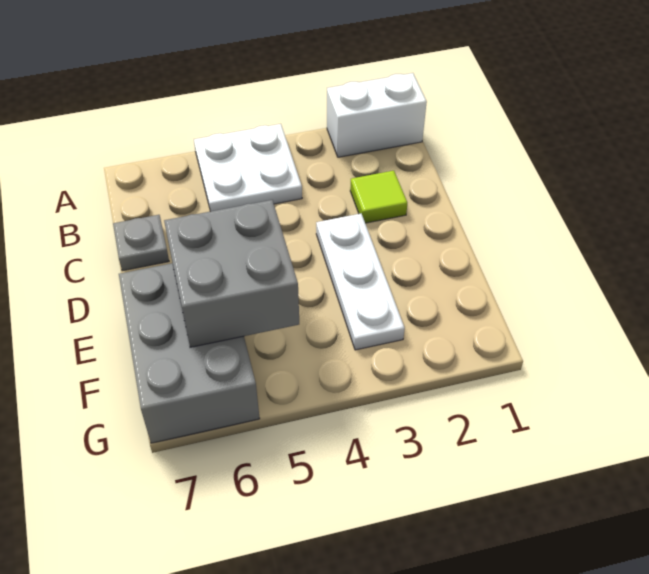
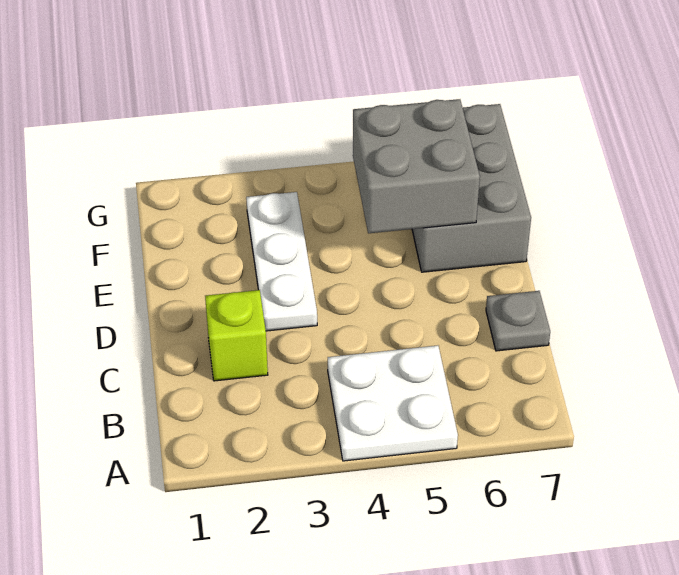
white 1x2 brick [327,73,427,157] -> none
lime 1x1 tile [350,171,407,223] -> lime 1x1 brick [205,290,268,381]

